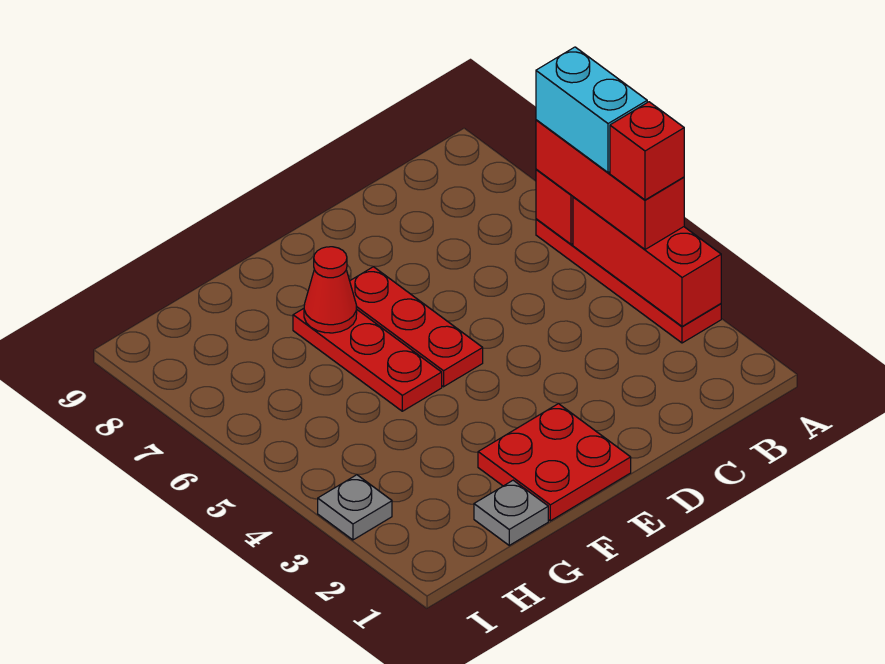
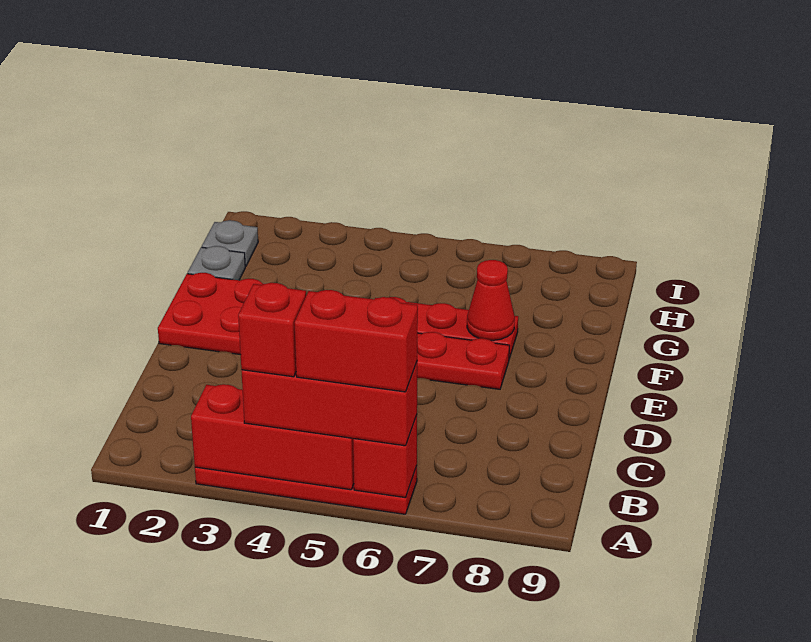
cyan 1x2 brick [536,47,647,173] -> red 1x2 brick [294,290,418,392]
grey 1x1 plate [318,475,392,540] -> grey 1x1 plate moved to [202,220,258,267]

